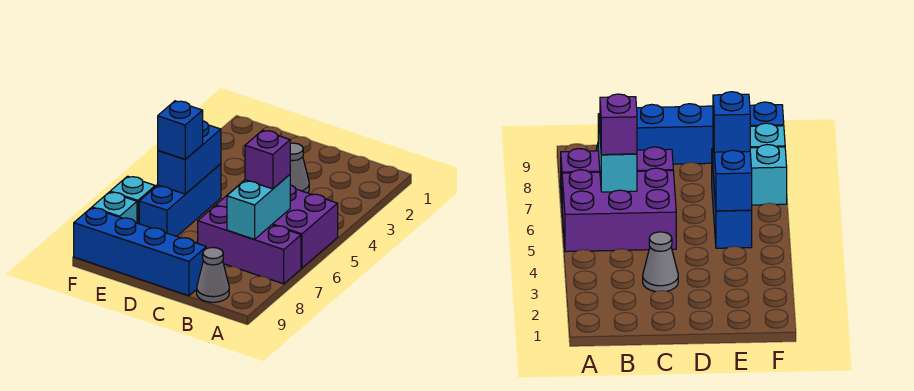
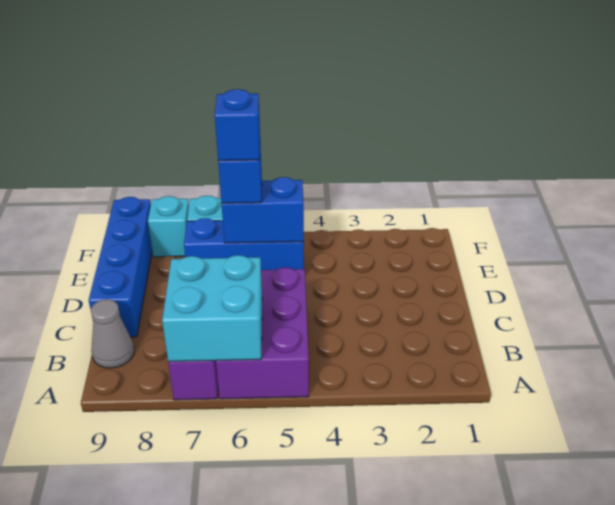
cyan 1x2 brick [227,175,290,239] -> cyan 2x2 brick [162,255,262,362]
purple 1x1 brick [245,130,290,189] -> none
grey 1x1 cone [290,143,309,193] -> none
none -> blue 1x1 brick [215,89,260,161]

